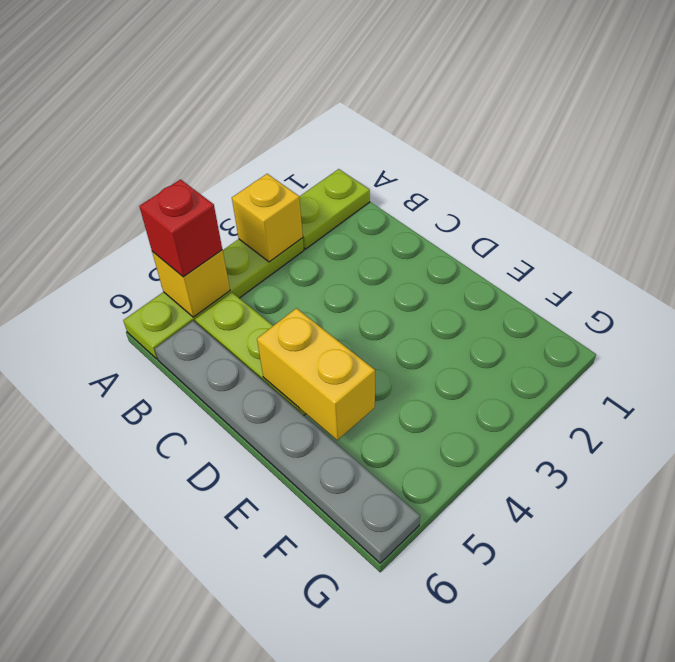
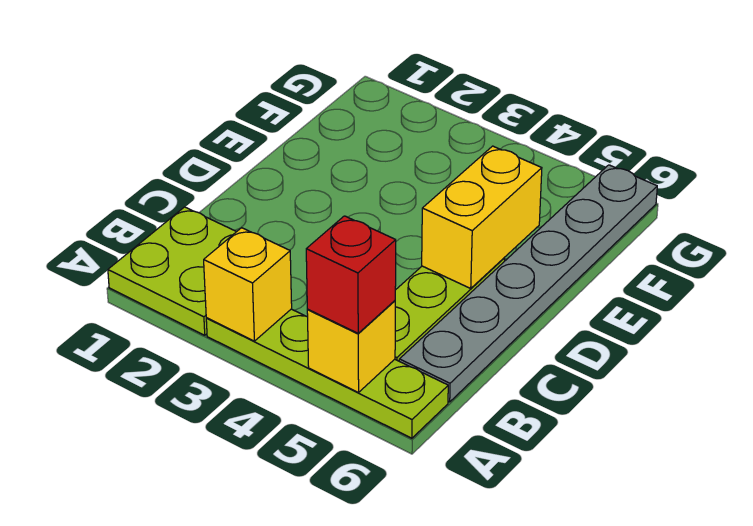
lime 1x2 plate [299,169,370,249] -> lime 2x2 plate [108,207,236,335]

